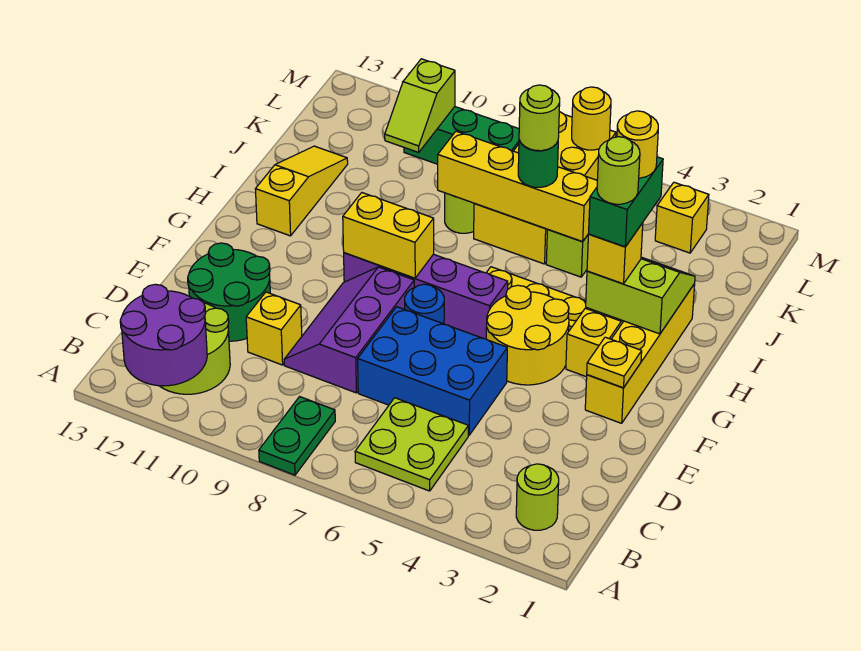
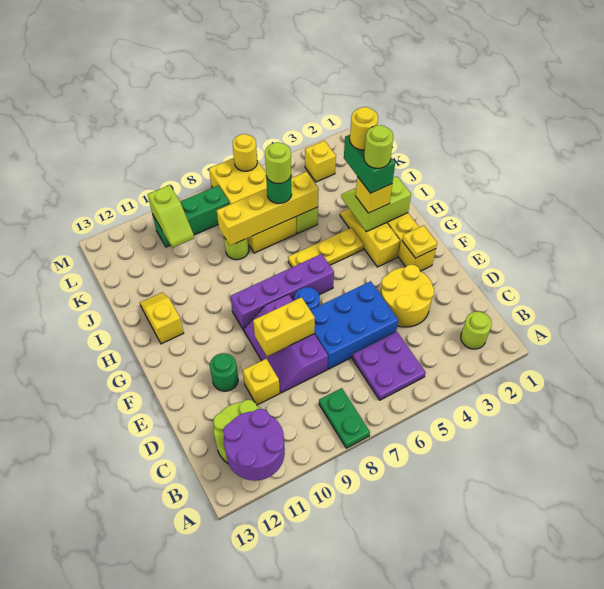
lime 2x2 plate [355,398,468,491] -> purple 2x2 plate [352,332,426,400]
green 2x2 round brick [188,243,270,341] -> green 1x1 round brick [210,353,238,391]
yellow 2x2 round brick [486,285,569,385] -> yellow 2x2 round brick moved to [380,264,435,327]
yellow 1x2 brick [343,193,434,278] -> yellow 1x2 brick moved to [253,297,315,356]
yellow 1x3 slope [255,146,348,236] -> yellow 1x2 slope [140,293,184,344]

